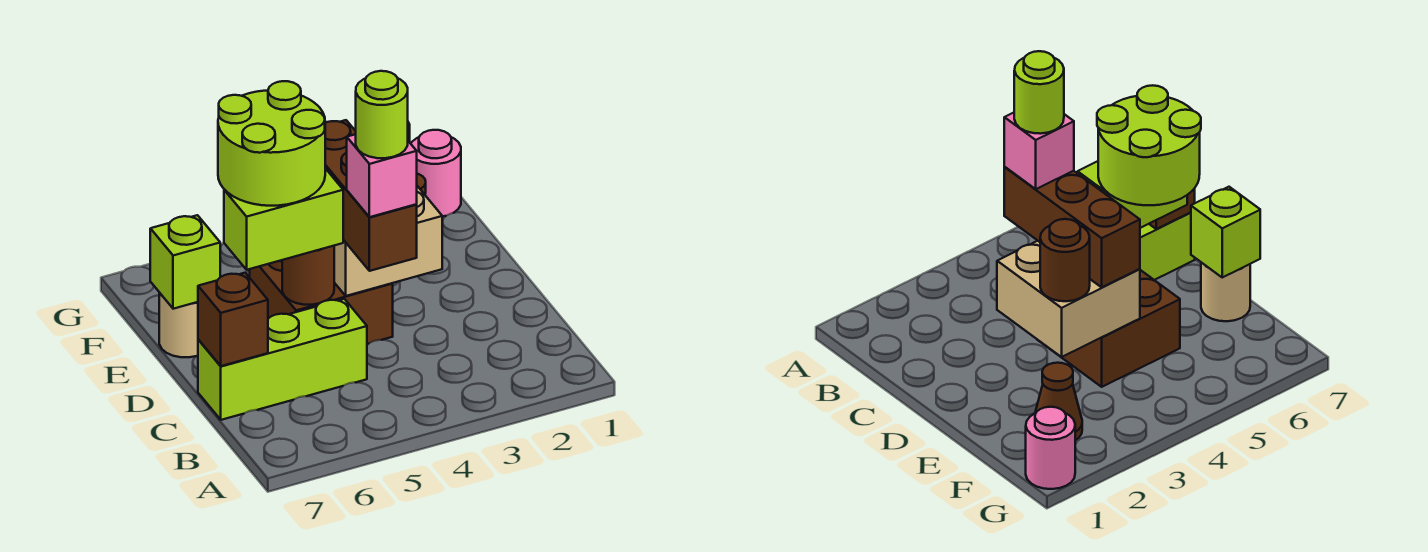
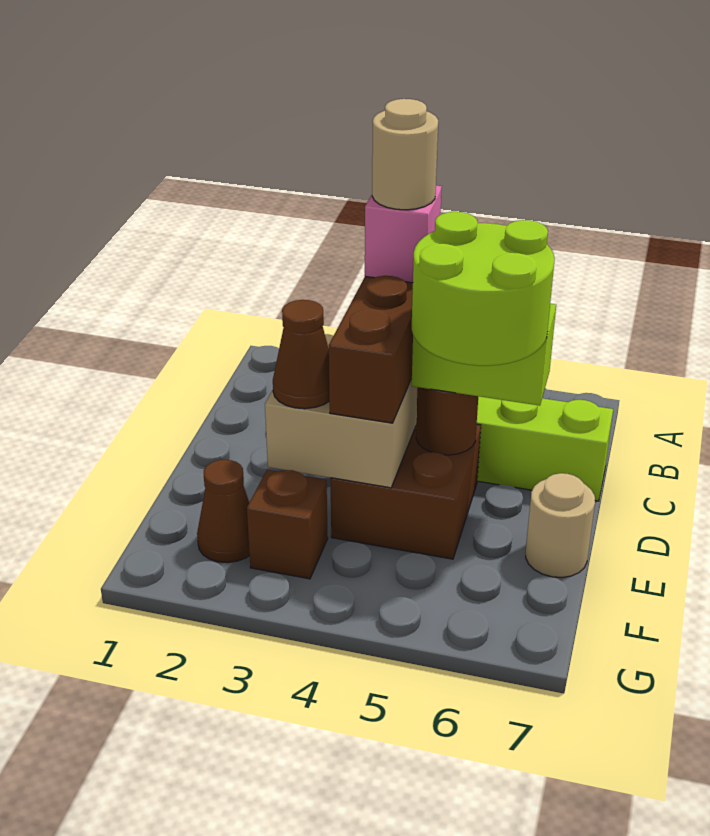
lime 1x1 round brick [356,71,408,158] -> tan 1x1 round brick [372,99,438,210]
brown 1x1 brick [198,273,268,366] -> brown 1x1 brick moved to [247,470,328,579]
brown 1x1 round brick [1040,219,1090,301] -> brown 1x1 cone [273,300,329,409]
lime 1x1 brick [150,215,220,309] -> none
pink 1x1 round brick [411,130,461,216] -> none

